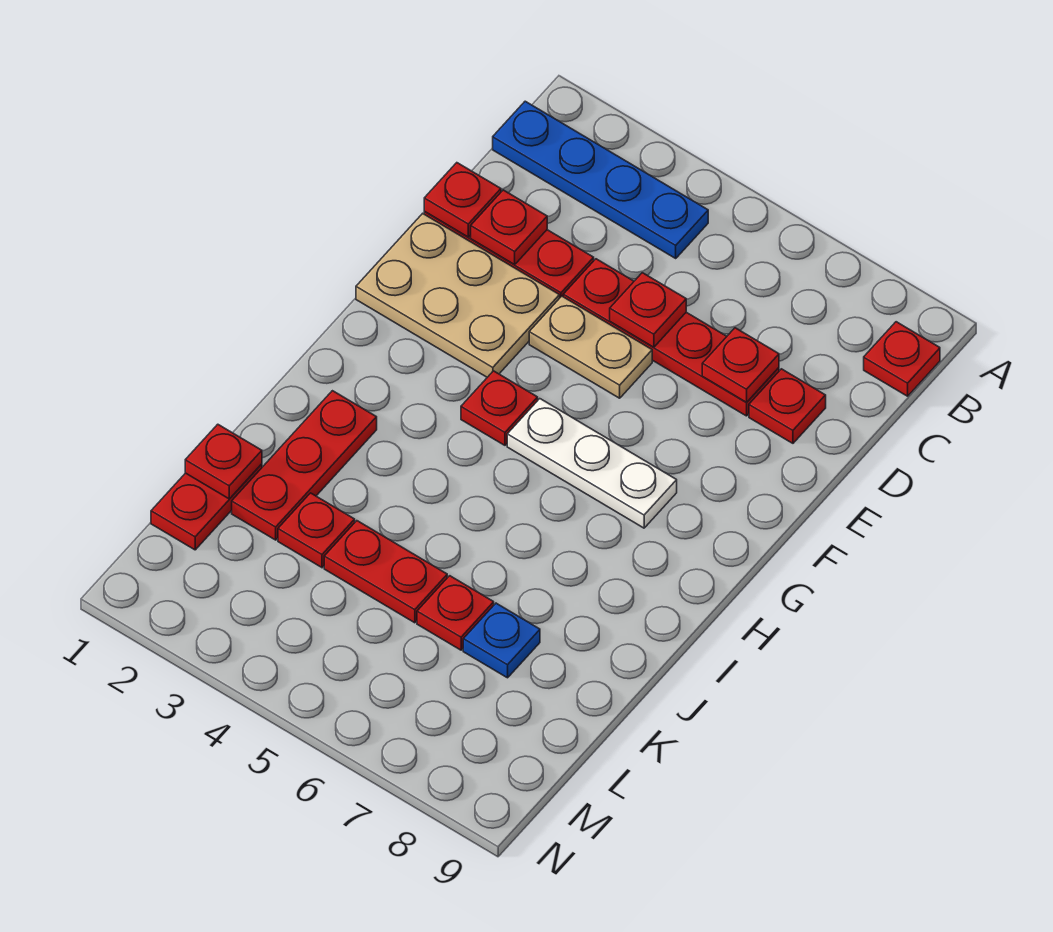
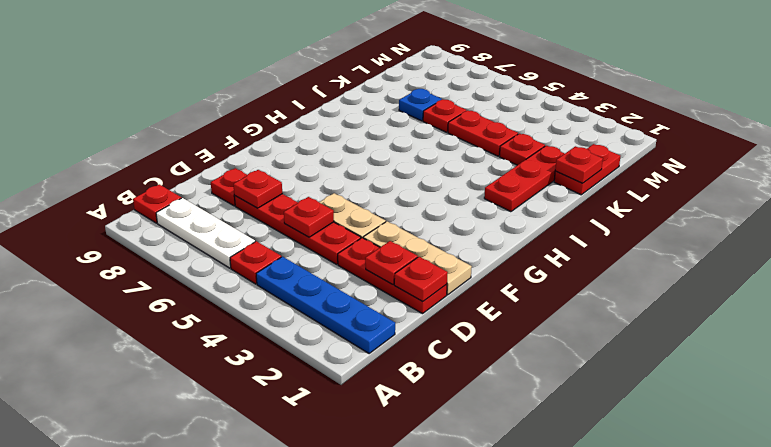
tan 2x3 plate [356,214,560,377] -> tan 1x3 plate [363,221,472,295]
red 1x1 plate [461,371,538,445] -> red 1x1 plate moved to [230,241,281,284]
white 1x3 plate [507,399,677,528] -> white 1x3 plate moved to [156,198,255,268]

